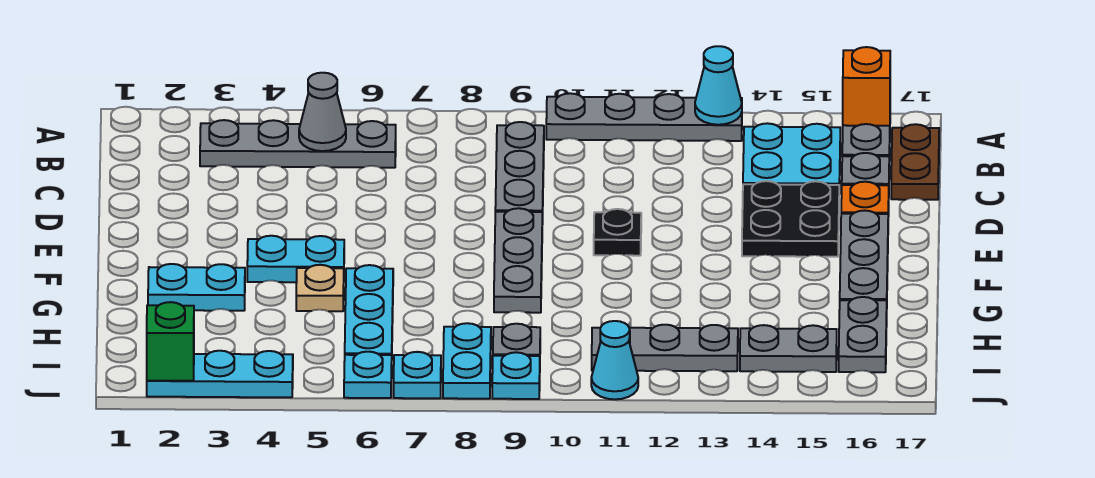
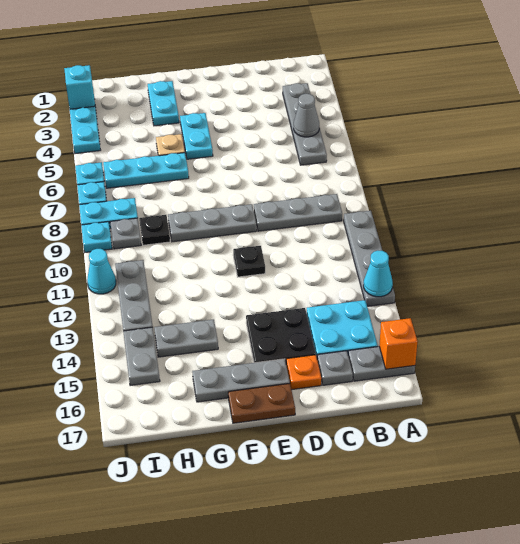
brown 1x2 plate [891,124,939,200] -> brown 1x2 plate moved to [228,383,295,423]
none -> black 1x1 plate [139,215,170,245]
grey 1x2 plate [839,297,887,372] -> grey 1x2 plate moved to [154,319,218,357]
green 1x1 brick [147,302,194,381] -> cyan 1x1 brick [64,65,95,109]

